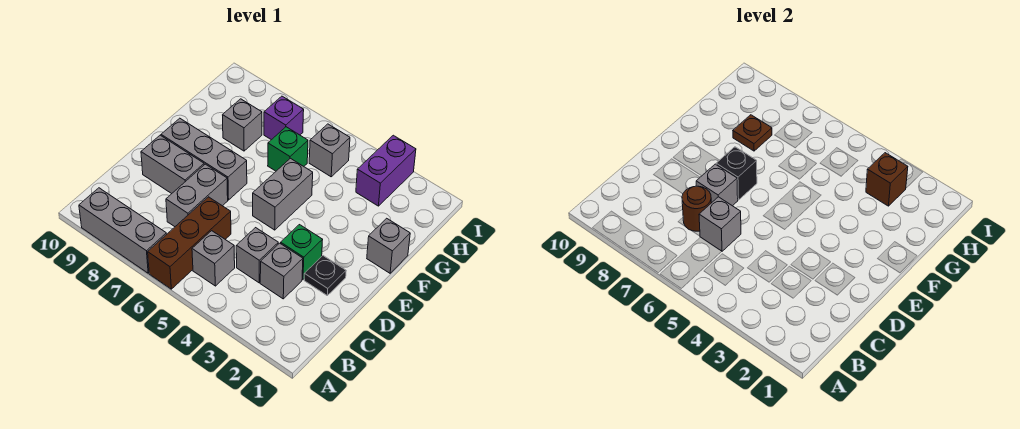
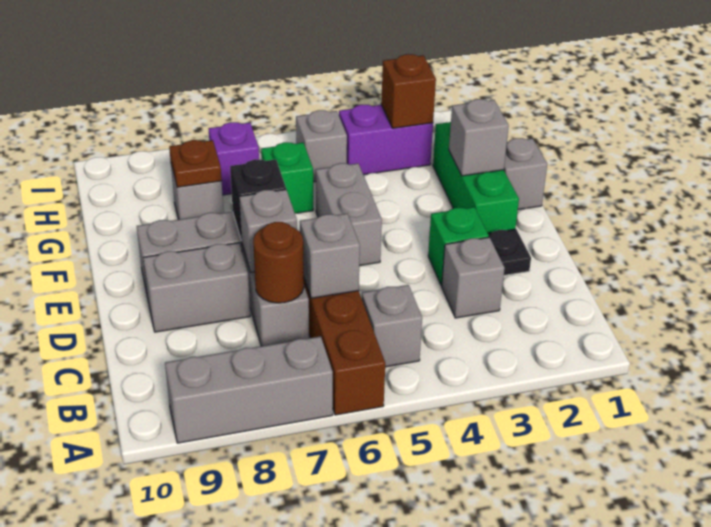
grey 1x1 brick [236,228,278,283] -> grey 1x1 brick moved to [449,99,509,176]
none -> green 1x3 brick [433,122,519,233]
purple 1x2 brick [356,135,416,206] -> purple 1x2 brick turned to [339,105,433,175]

